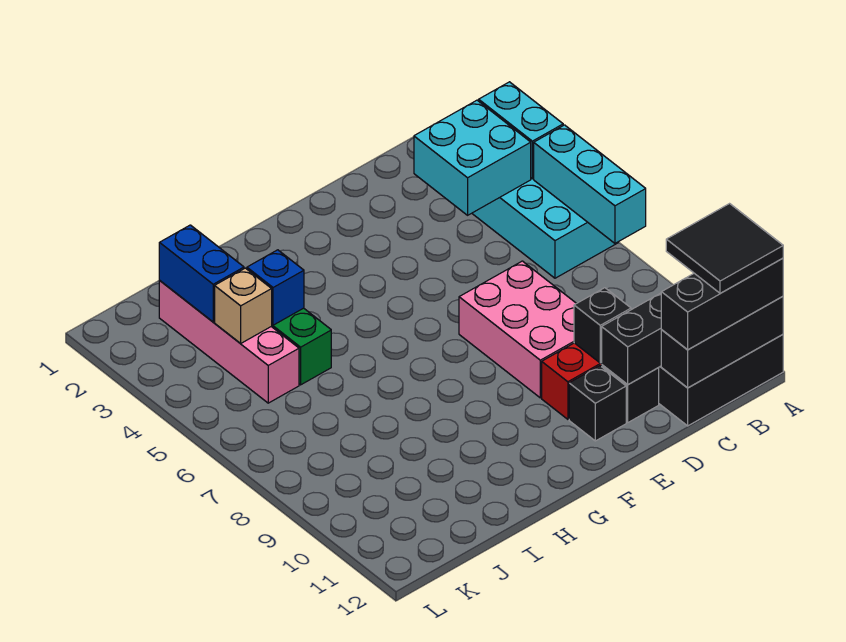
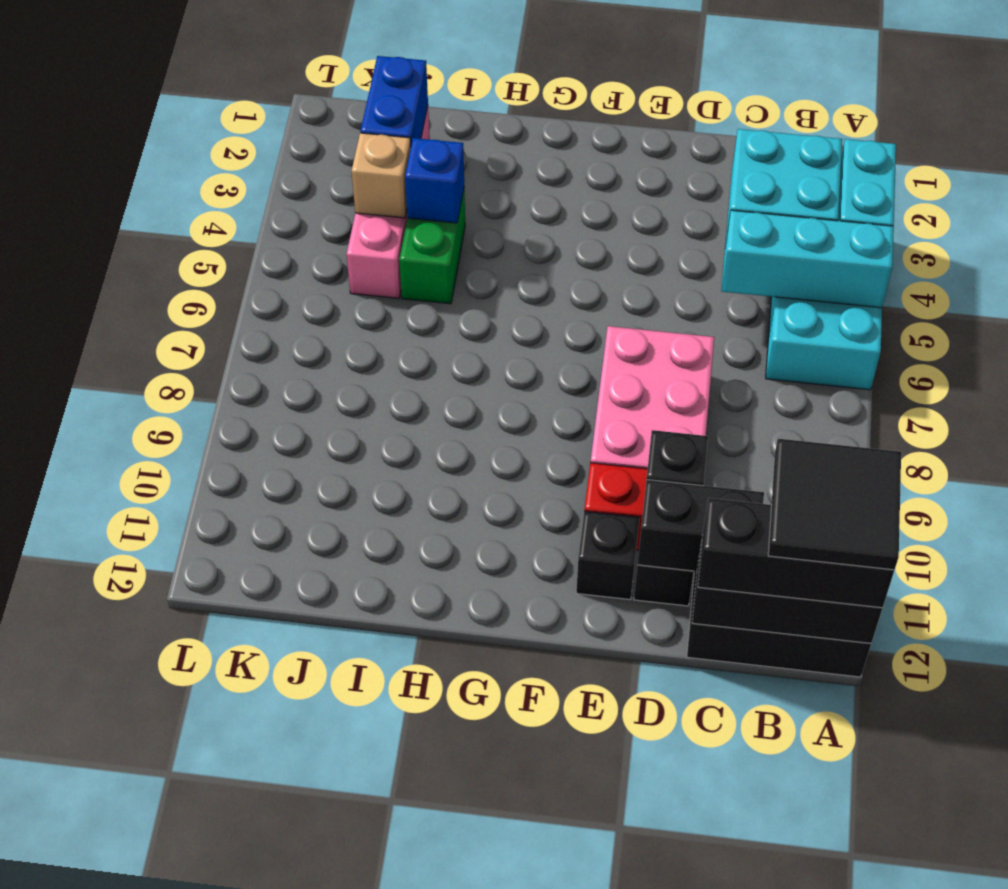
cyan 1x3 brick [534,125,646,243] -> cyan 1x3 brick turned to [721,210,894,308]

